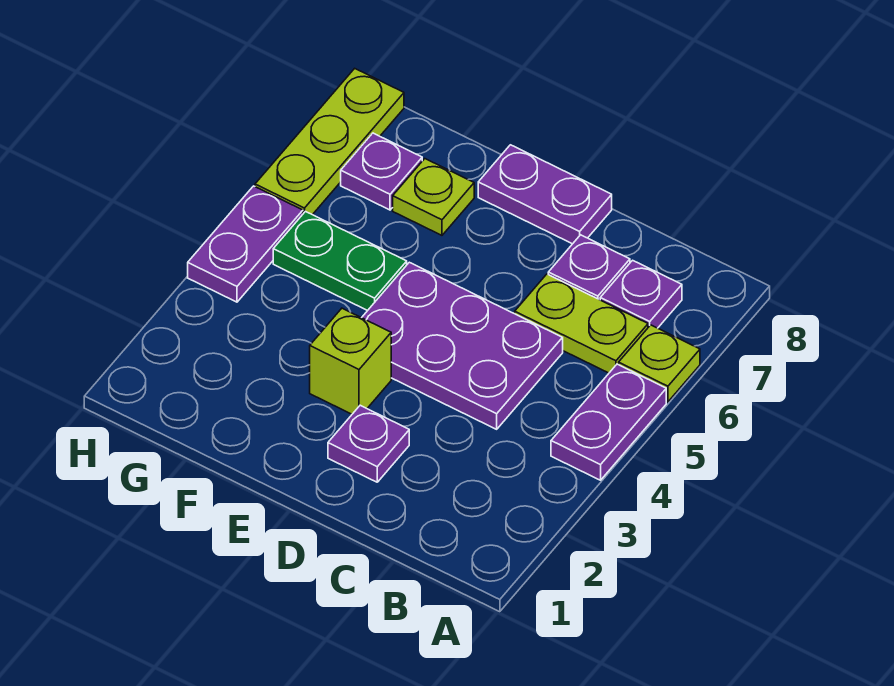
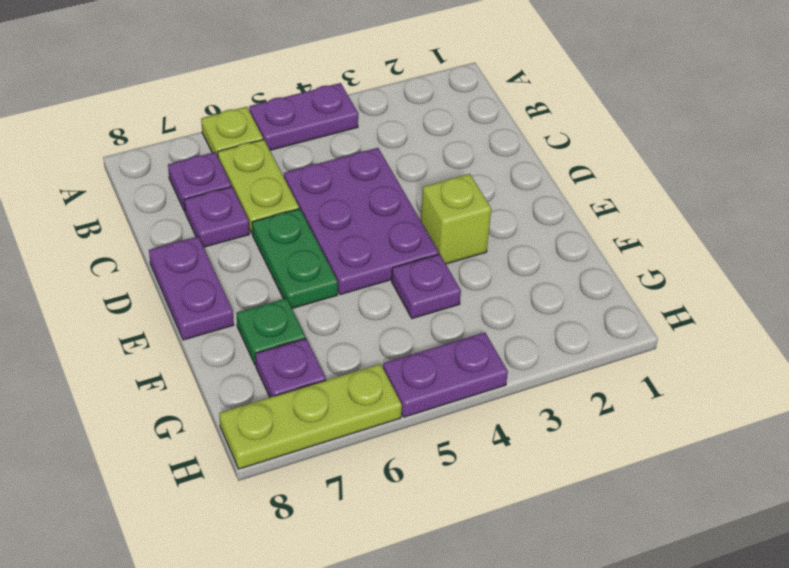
purple 1x1 plate [328,405,409,482] -> purple 1x1 plate moved to [392,254,461,319]
green 1x2 plate [273,212,407,311] -> green 1x2 plate moved to [252,209,338,308]
lime 1x1 plate [393,159,474,235] -> green 1x1 plate [236,298,306,365]

